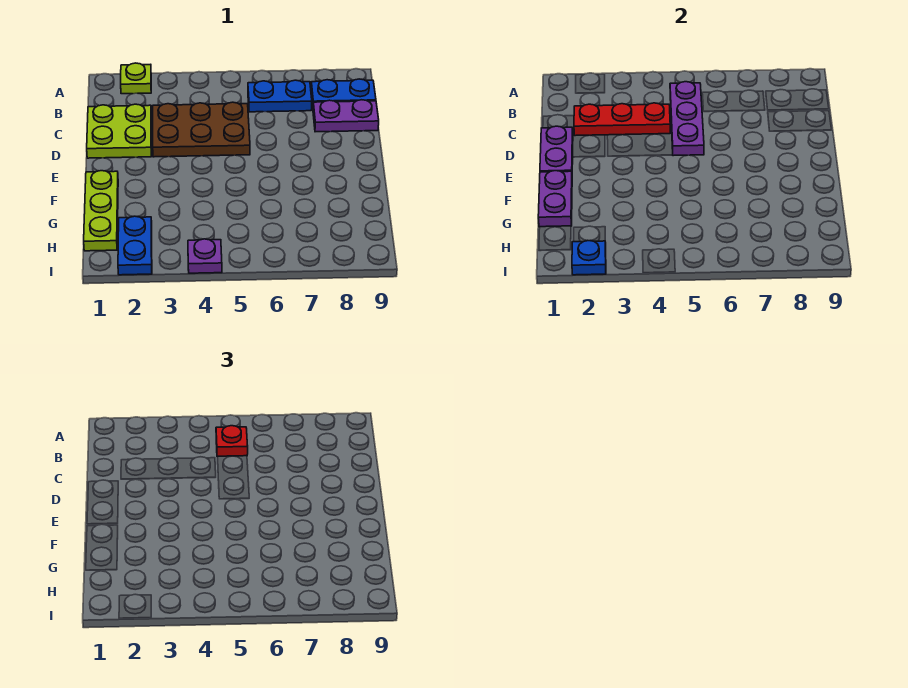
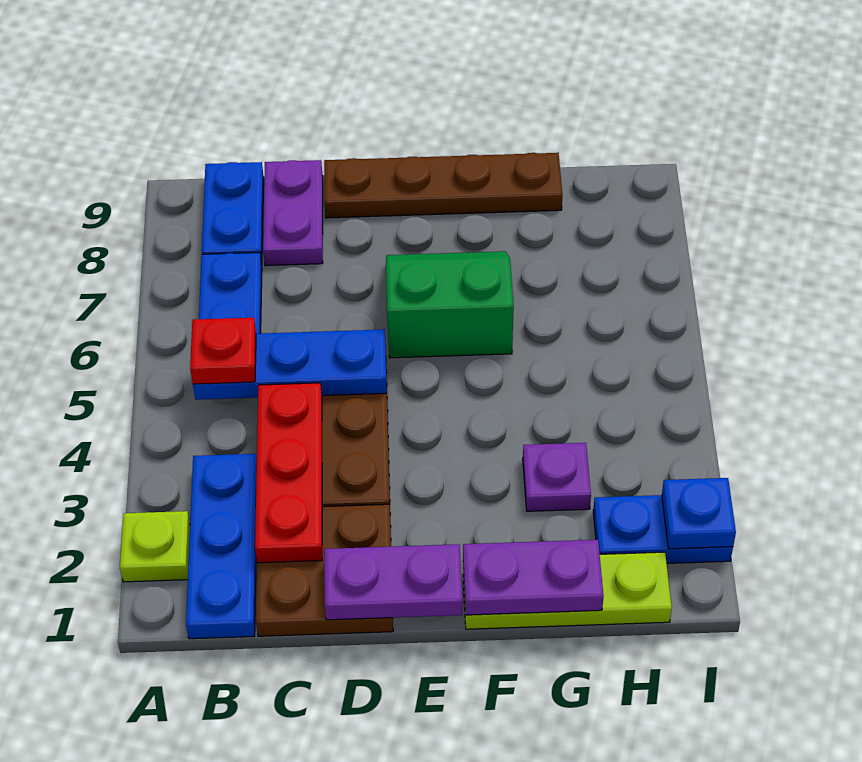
none -> blue 1x3 plate [186,454,257,639]
purple 1x3 plate [670,82,704,156] -> blue 1x3 plate [193,329,387,400]
lime 2x2 plate [87,104,151,158] -> brown 2x2 plate [256,504,393,636]
none -> brown 1x4 plate [324,153,563,218]
none -> green 2x2 slope [386,251,514,358]
purple 1x1 plate [188,239,222,273] -> purple 1x1 plate moved to [523,443,591,511]

